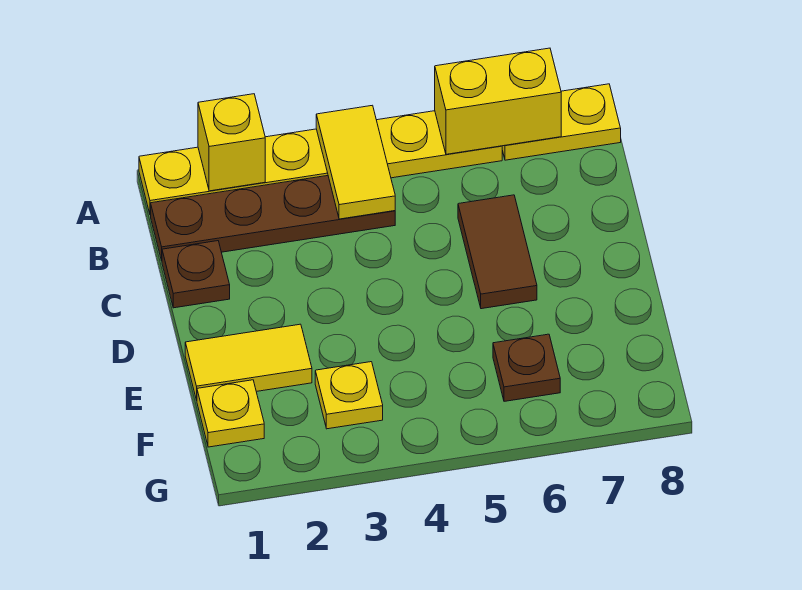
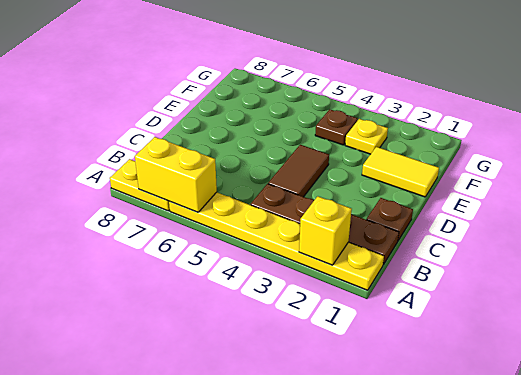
yellow 1x2 tile [316,105,395,219] -> none
brown 1x2 tile [458,195,537,309] -> brown 1x2 tile moved to [268,145,329,197]
yellow 1x1 plate [197,380,264,447] -> none
brown 1x1 plate [493,334,560,401] -> brown 1x1 plate moved to [315,109,358,145]

